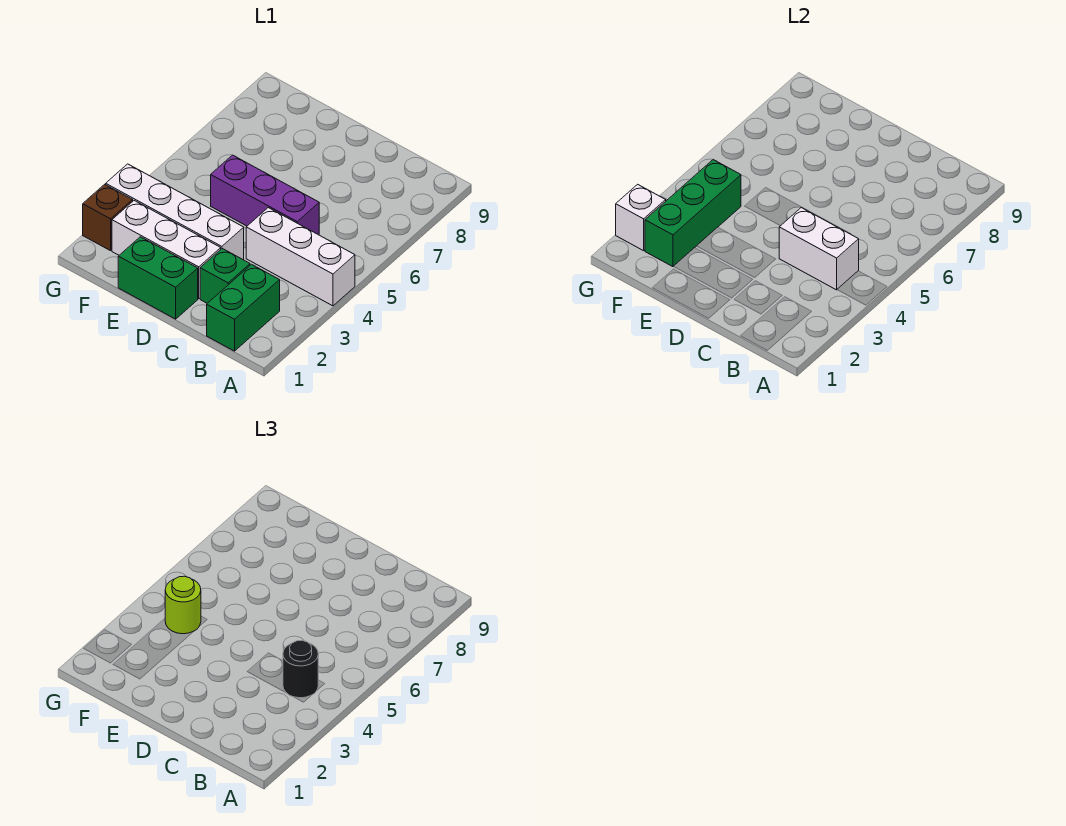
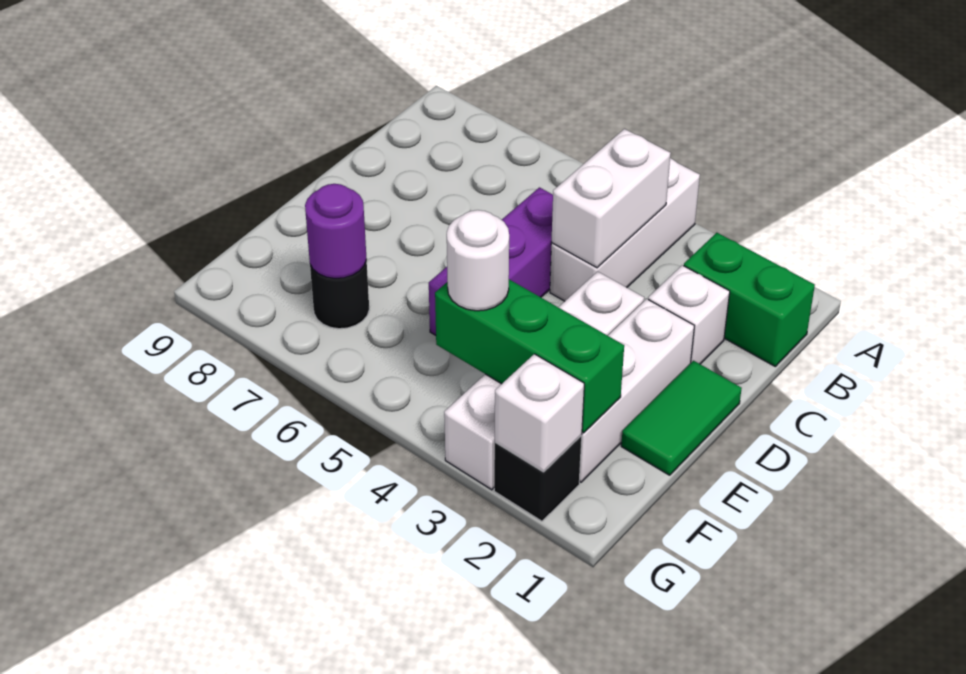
black 1x1 round brick [283,640,318,698] -> black 1x1 round brick moved to [310,260,369,329]
green 1x1 brick [200,249,250,303] -> white 1x1 brick [648,265,730,364]
green 1x2 brick [118,237,198,319] -> green 1x2 tile [621,361,742,475]
lime 1x1 round brick [165,576,201,634] -> white 1x1 round brick [447,210,509,311]
none -> purple 1x1 round brick [305,184,367,278]
brown 1x1 brick [83,184,133,251] -> black 1x1 brick [494,436,582,521]

